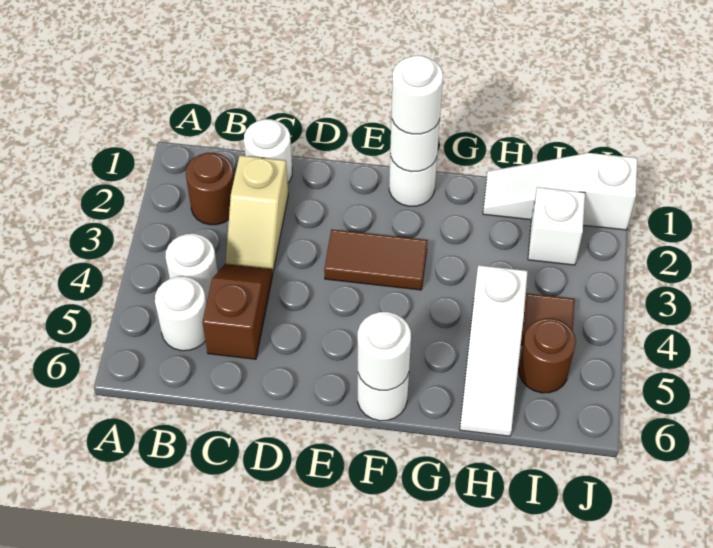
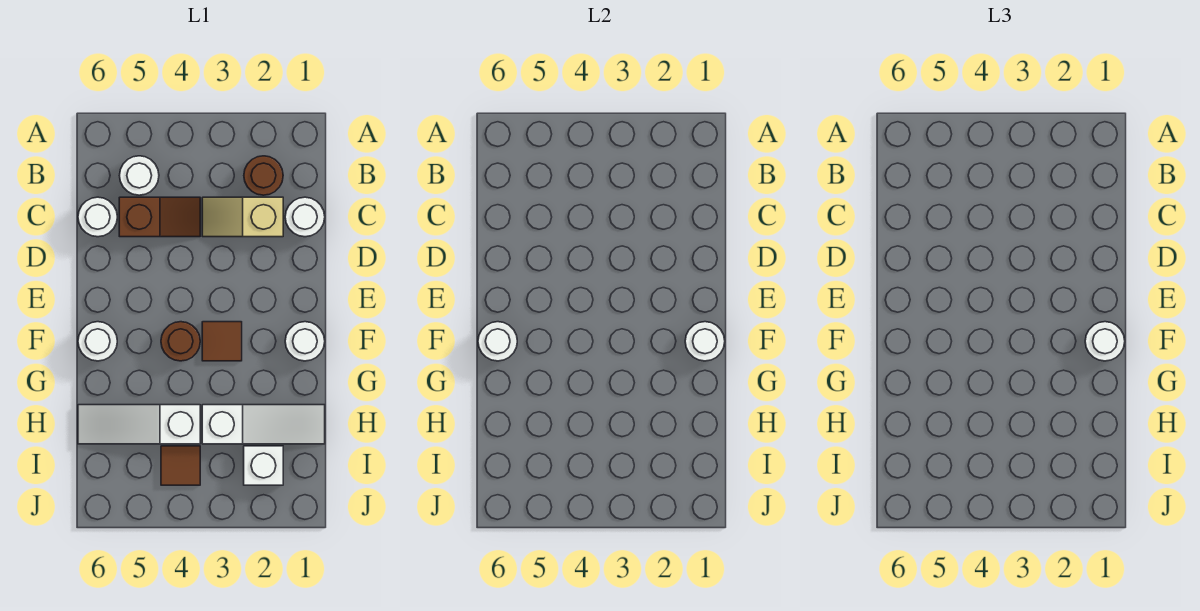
white 1x1 round brick [166,234,218,303] -> white 1x1 round brick moved to [78,197,117,237]
brown 1x2 tile [324,229,427,290] -> brown 1x1 tile [202,322,242,361]
white 1x3 slope [483,153,637,230] -> white 1x3 slope turned to [202,405,325,444]
brown 1x1 round brick [519,318,576,393] -> brown 1x1 round brick moved to [161,322,200,361]

